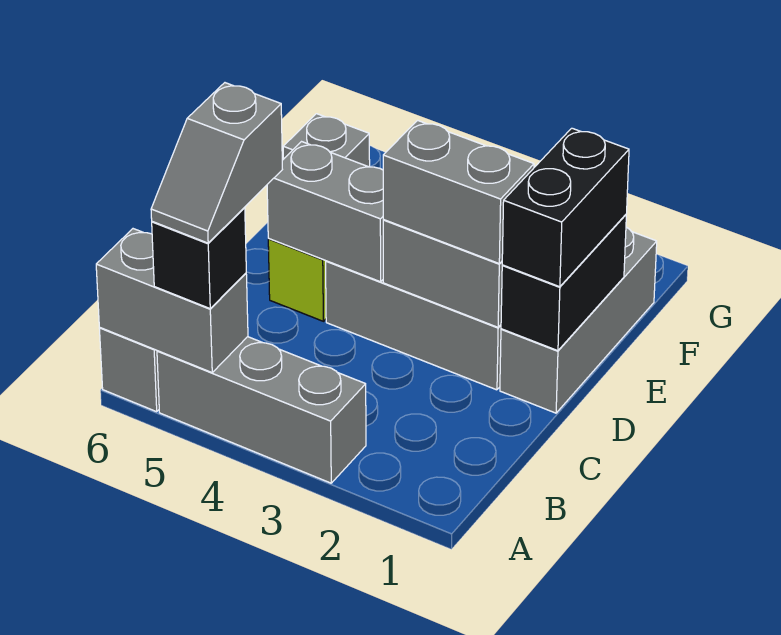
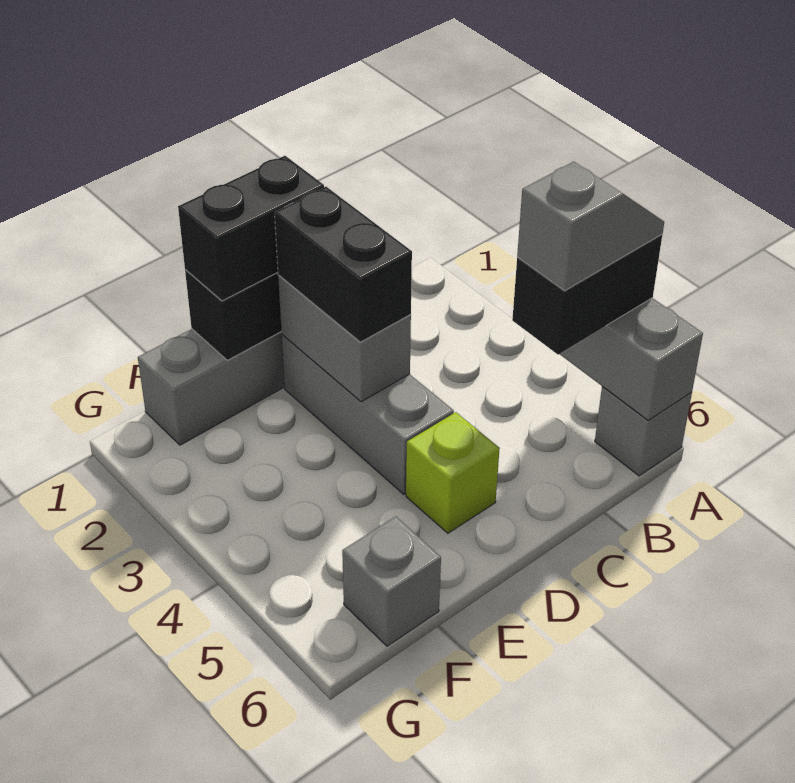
grey 1x3 brick [157,337,366,483] -> none
black 1x1 brick [152,208,246,308] -> black 1x2 brick [512,235,662,355]
grey 1x2 brick [383,120,534,263] -> black 1x2 brick [275,187,412,342]
grey 1x2 brick [267,142,384,282] -> none

